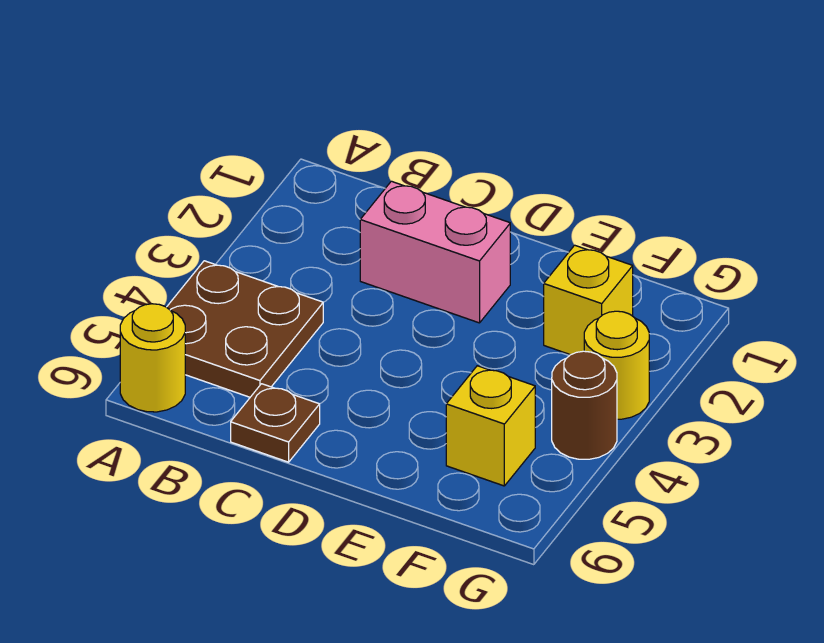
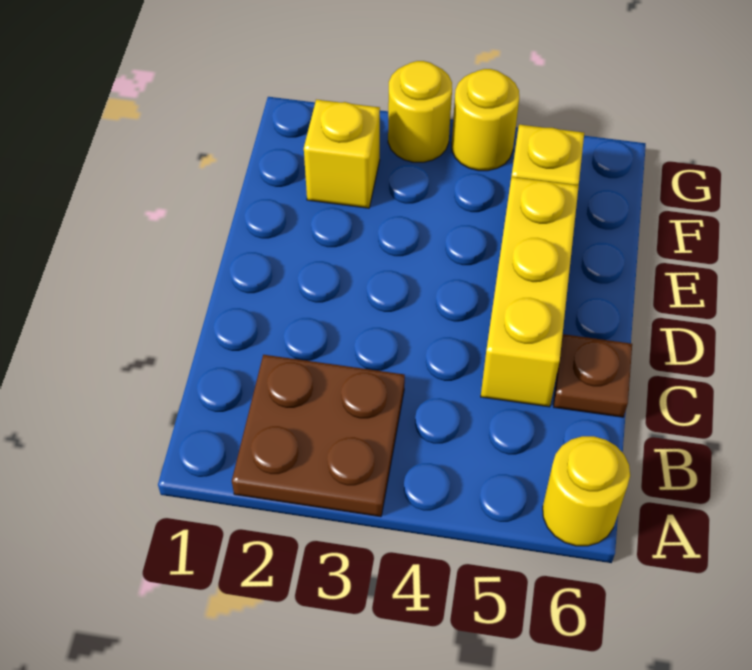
brown 2x2 plate [167,261,323,397] -> brown 2x2 plate moved to [232,355,405,517]
pink 1x2 brick [360,181,510,323] -> none
none -> yellow 1x3 brick [481,177,579,407]
brown 1x1 round brick [552,351,617,459] -> yellow 1x1 round brick [452,69,519,171]

